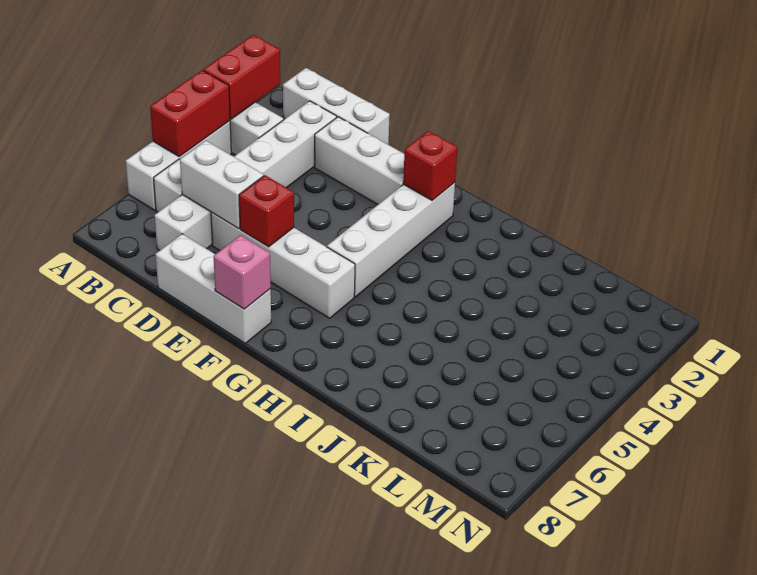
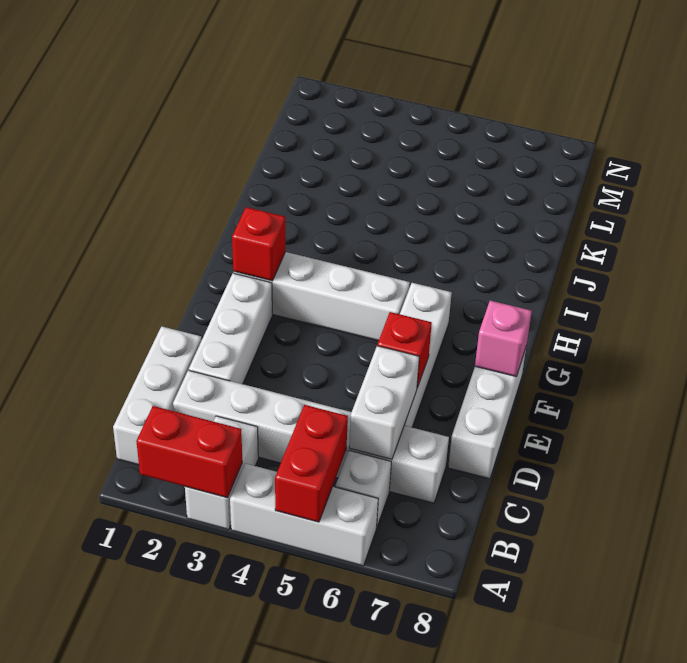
red 1x2 brick [150,70,230,157] -> red 1x2 brick turned to [275,405,348,522]

